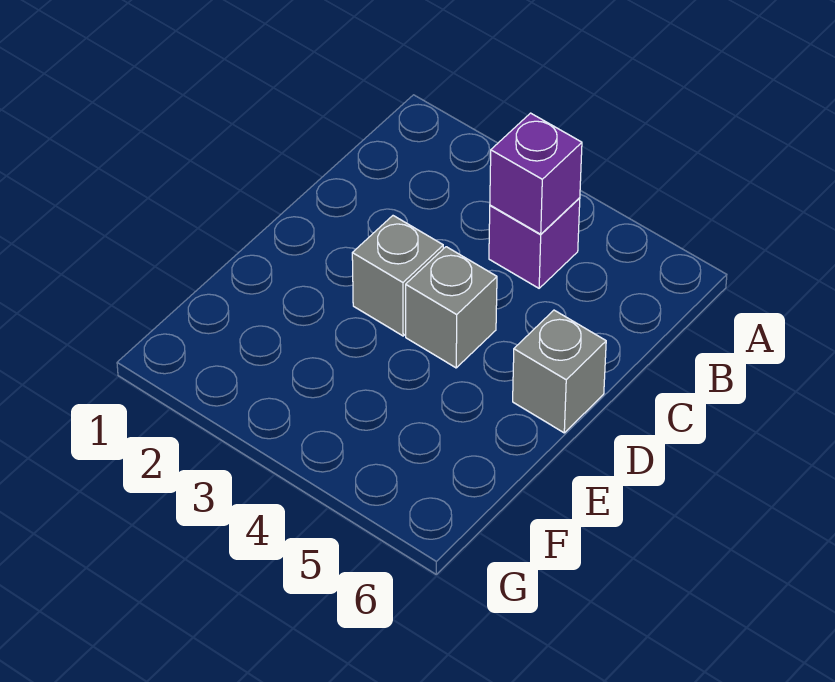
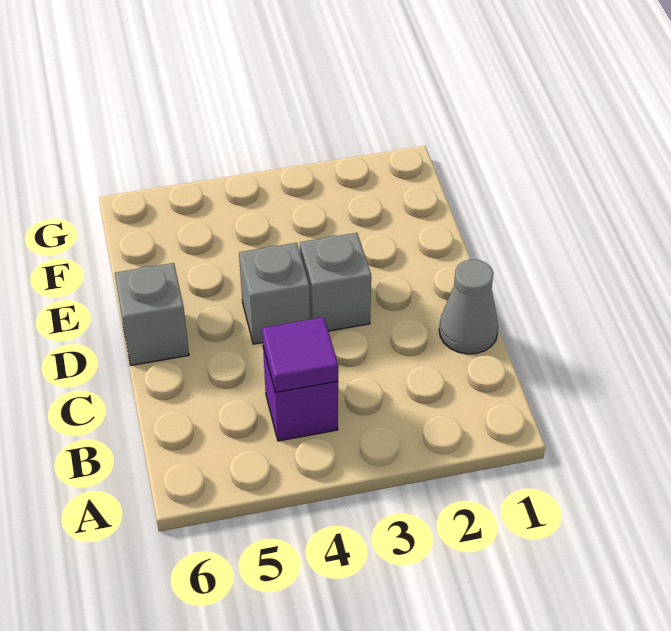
purple 1x1 brick [490,113,582,234] -> purple 1x1 tile [262,317,338,393]
none -> grey 1x1 cone [439,260,498,354]

